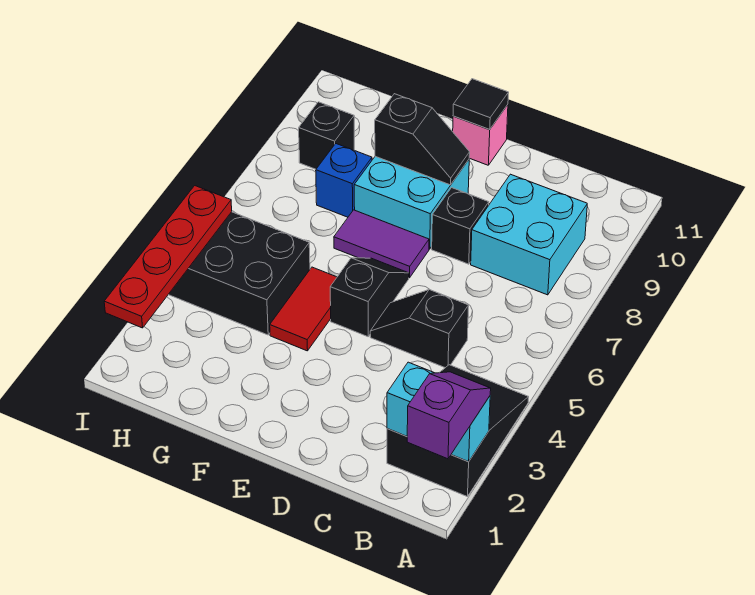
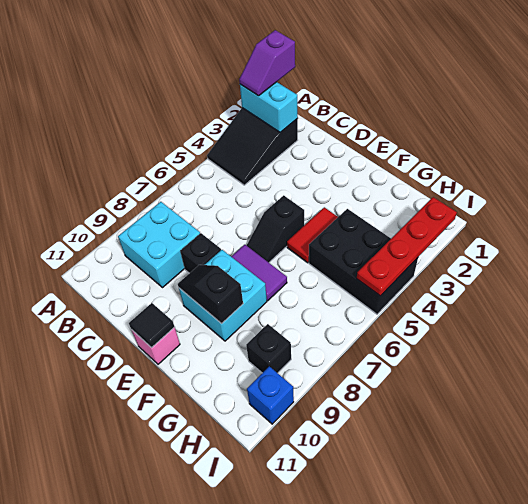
black 1x2 slope [370,290,469,368] -> none
blue 1x1 brick [316,144,372,217] -> blue 1x1 brick moved to [247,366,294,424]

